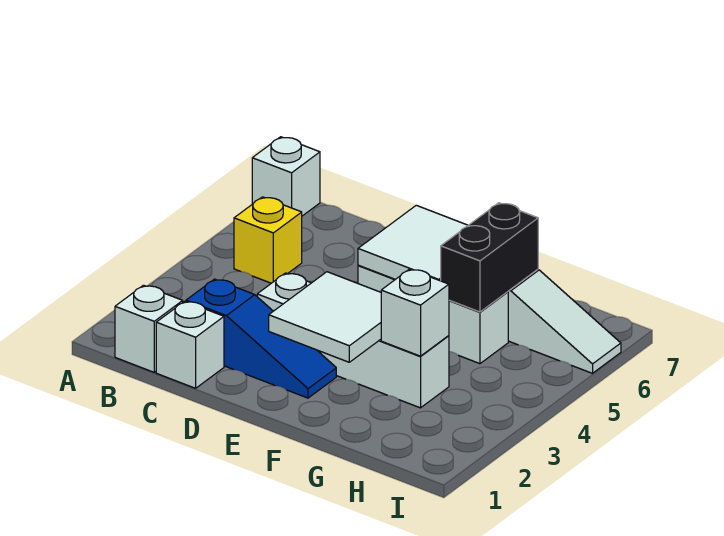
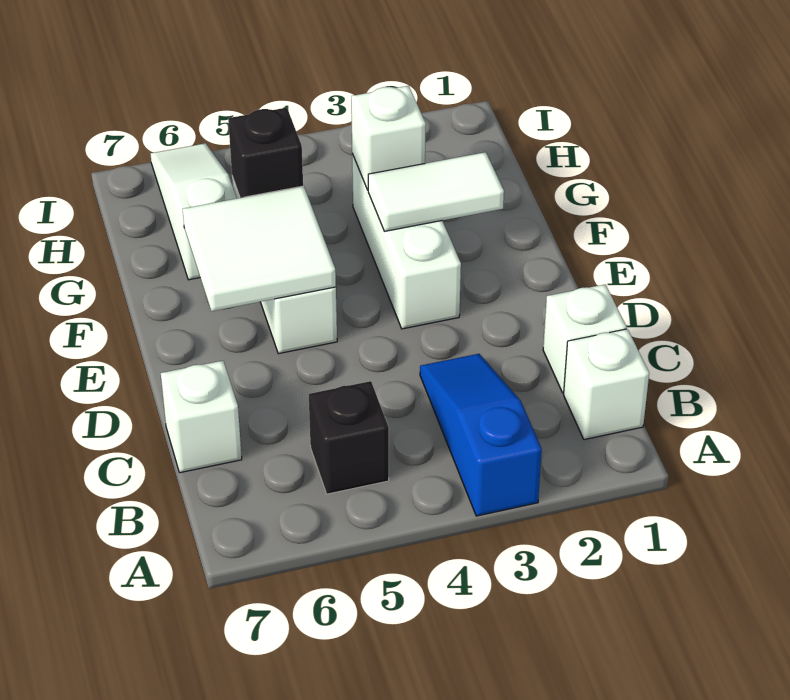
white 1x1 brick [252,137,320,216] -> white 1x1 brick moved to [161,361,242,473]
yellow 1x1 brick [234,197,302,283] -> black 1x1 brick [309,381,389,494]
blue 1x3 slope [186,279,336,398] -> blue 1x3 slope moved to [420,354,542,516]
white 1x4 brick [257,273,449,408] -> white 1x3 brick [352,154,461,329]
white 2x2 tile [269,272,381,362] -> white 1x2 tile [368,152,504,231]
black 1x2 brick [441,203,538,312] -> black 1x1 brick [228,108,303,198]

